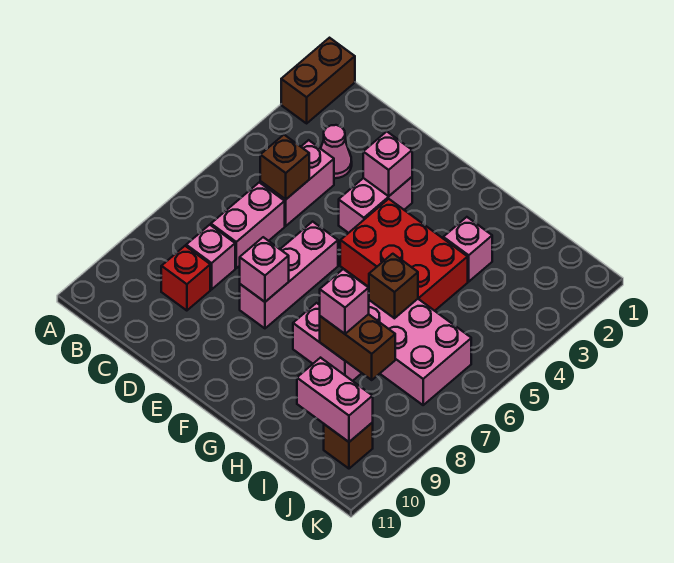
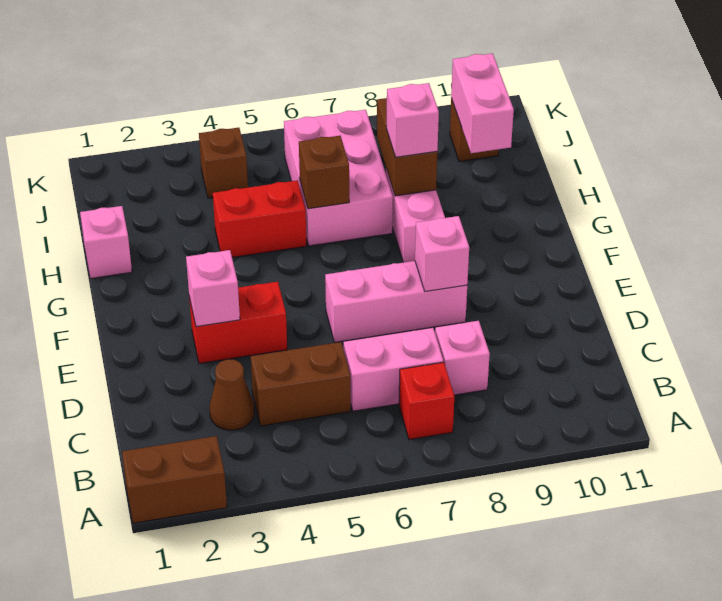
pink 1x1 cone [321,125,352,178] -> brown 1x1 cone [210,359,254,430]
pink 1x2 brick [260,140,334,226] -> brown 1x2 brick [251,342,351,426]
brown 1x1 brick [260,135,309,199] -> brown 1x1 brick moved to [199,128,248,198]
red 1x1 brick [161,246,210,311] -> red 1x1 brick moved to [399,362,454,439]
pink 1x2 brick [339,177,412,233] -> red 1x2 brick [189,282,287,364]
red 2x3 brick [340,199,468,311] -> red 1x2 brick [213,180,306,257]
pink 1x1 brick [443,217,492,281] -> pink 1x1 brick moved to [80,206,132,279]

